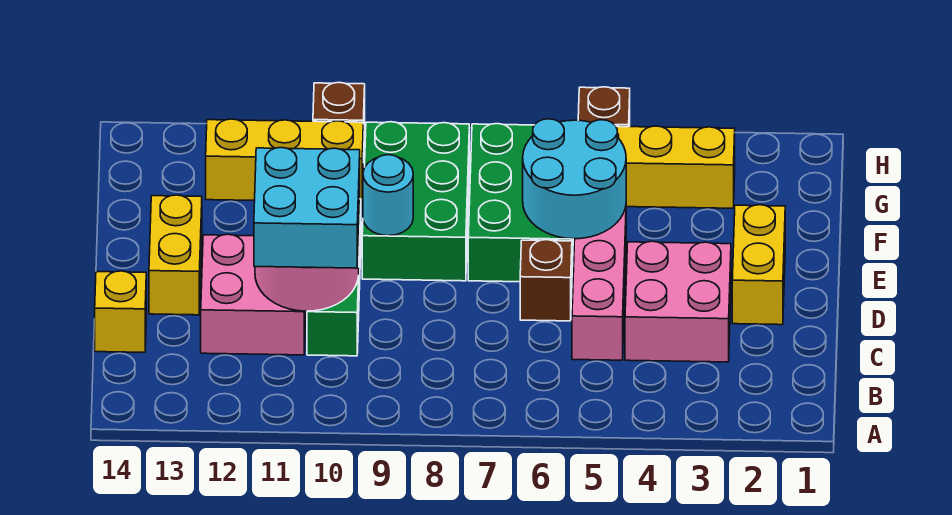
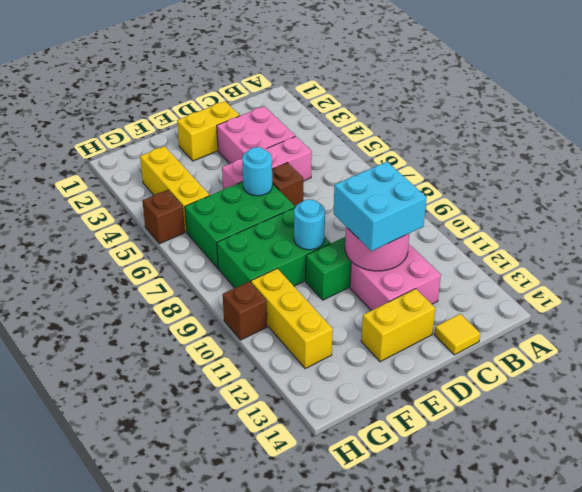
yellow 1x1 brick [95,271,146,352] -> yellow 1x1 tile [435,314,480,355]
cyan 2x2 round brick [523,119,626,239] -> cyan 1x1 round brick [242,147,272,196]

